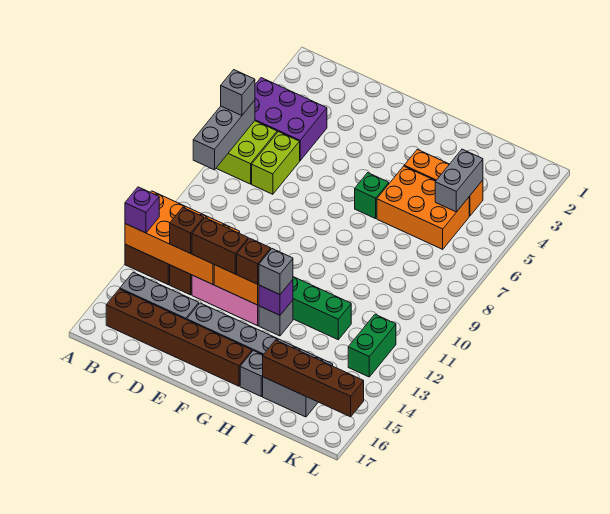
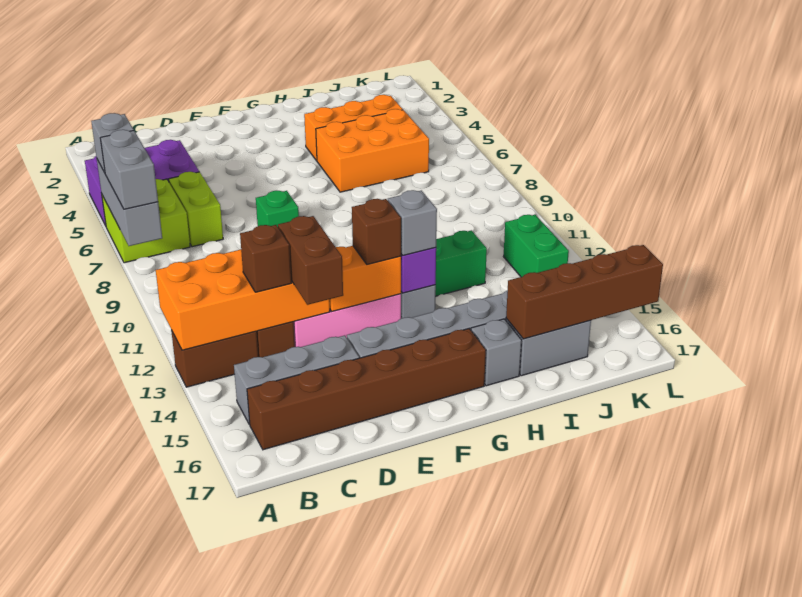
purple 1x1 brick [125,187,159,233] -> none
brown 1x2 brick [192,218,248,274] -> brown 1x2 brick turned to [278,216,343,305]
green 1x1 brick [355,173,389,219] -> green 1x1 brick moved to [256,191,299,227]
grey 1x2 brick [435,149,483,212] -> grey 1x2 brick moved to [100,130,158,209]

